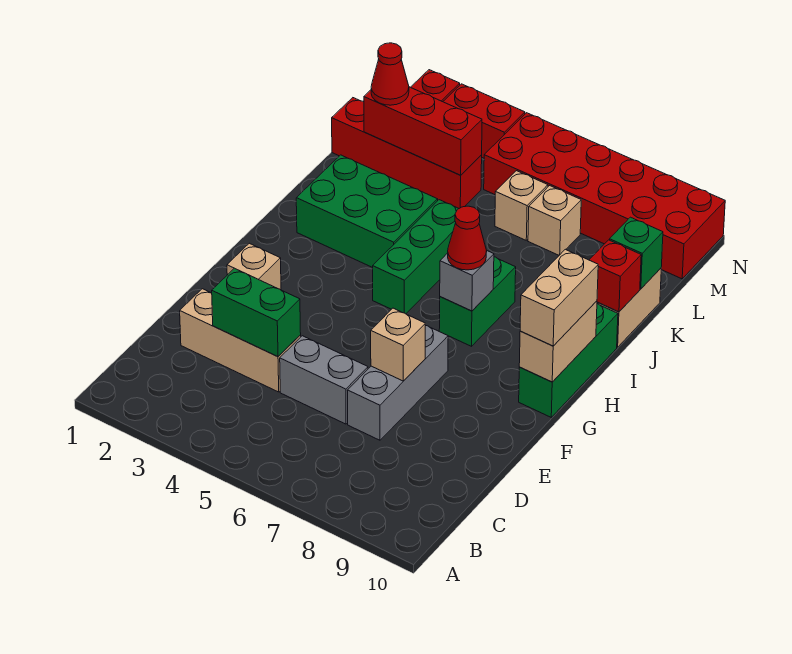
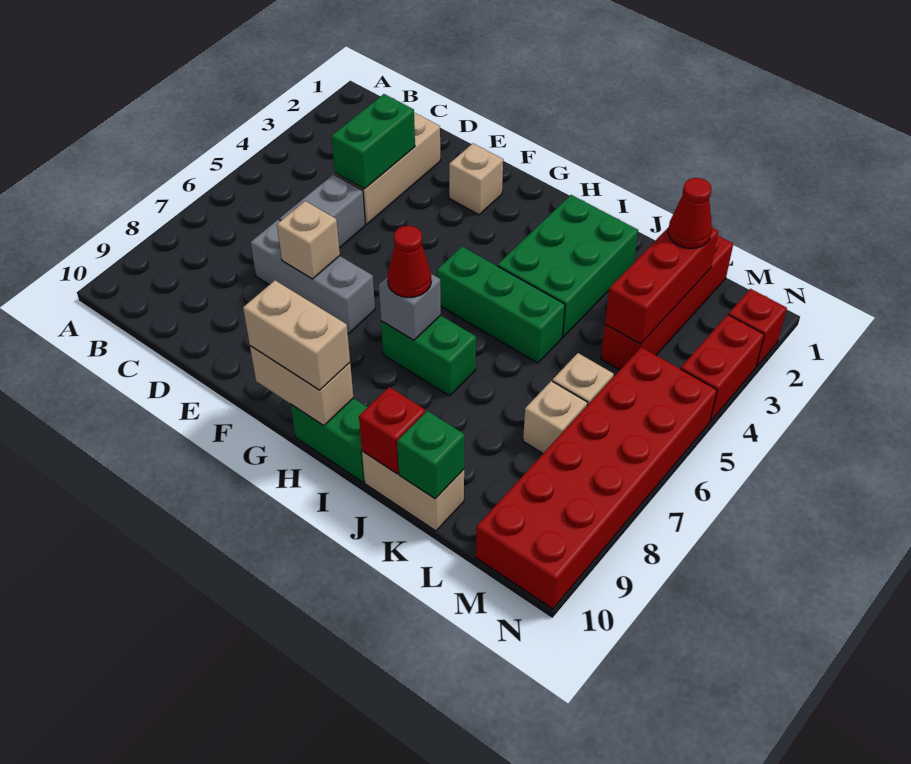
green 1x3 brick [519,304,618,417] -> green 1x2 brick [291,398,368,482]

